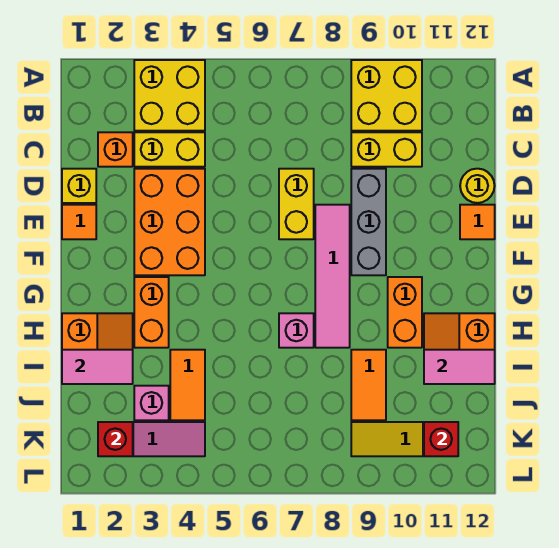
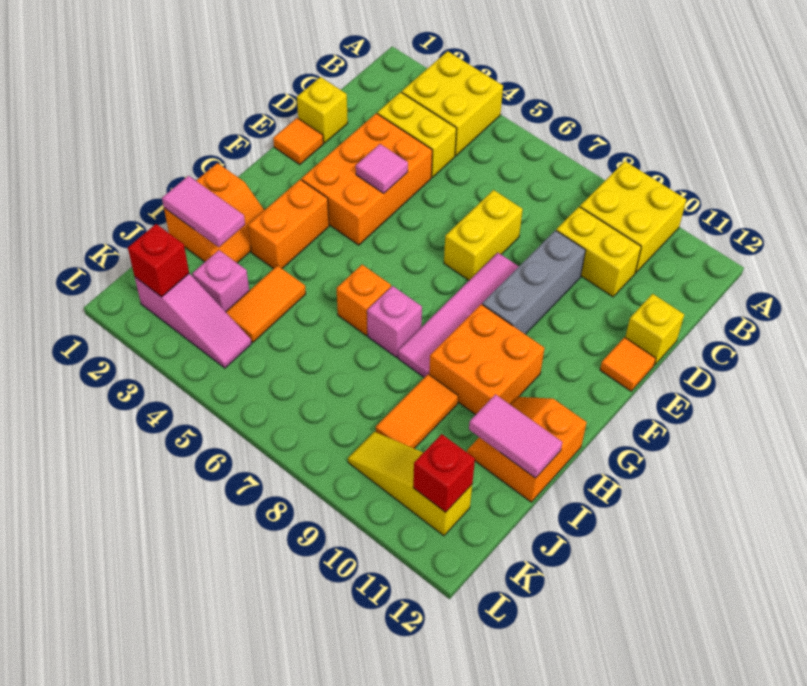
orange 1x1 brick [98,132,133,167] -> orange 1x1 brick moved to [337,265,391,335]
yellow 1x1 round brick [460,169,495,203] -> yellow 1x1 brick [625,294,684,365]
none -> pink 1x1 tile [356,144,408,193]
orange 1x2 brick [388,277,422,348] -> orange 2x2 brick [429,304,544,415]

